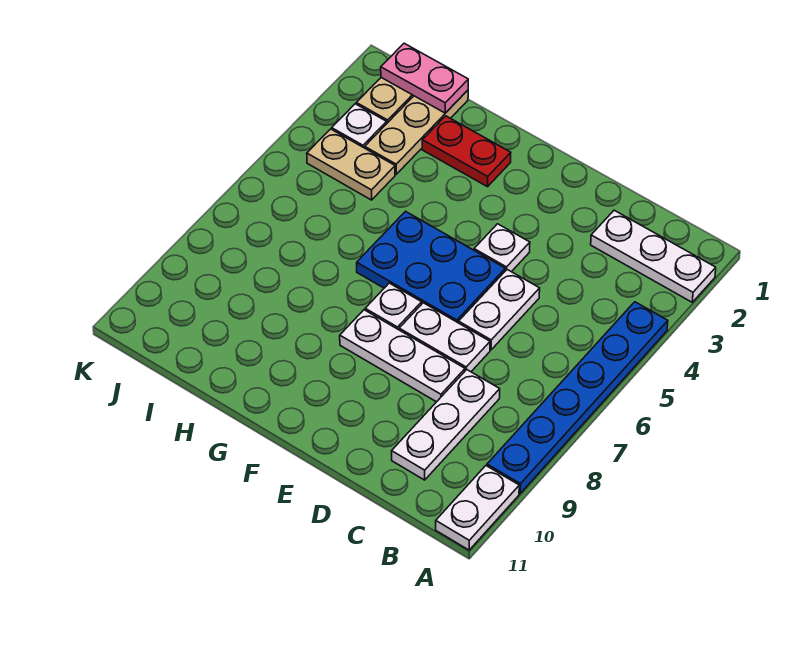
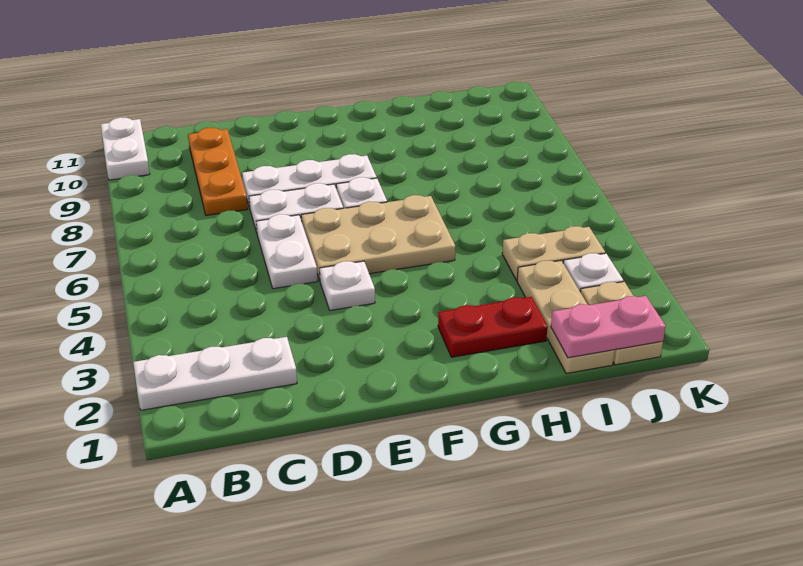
blue 1x6 plate [487,302,668,493] -> none
white 1x3 plate [392,370,500,480] -> orange 1x3 plate [188,128,248,215]
blue 2x3 plate [357,211,505,323] -> tan 2x3 plate [301,195,455,280]

